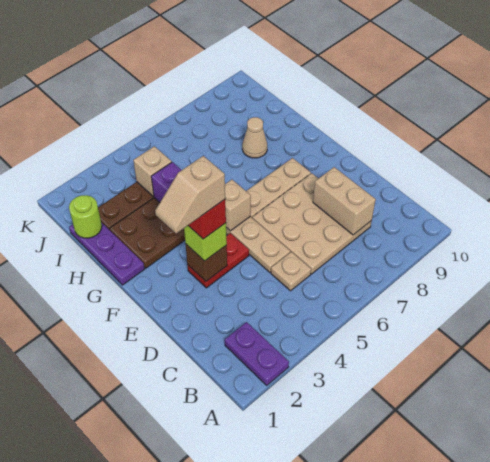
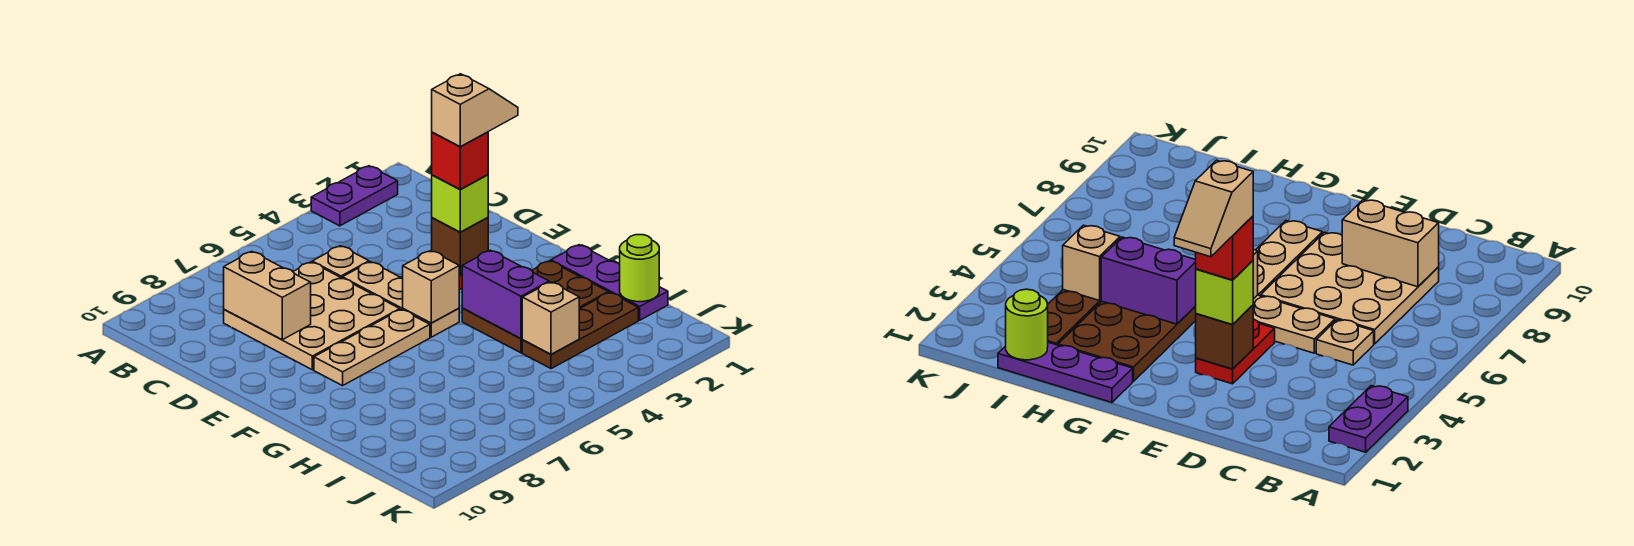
purple 1x2 plate [225,322,289,385] -> purple 1x2 plate turned to [311,166,398,226]
tan 1x1 cone [242,117,267,158] -> none

